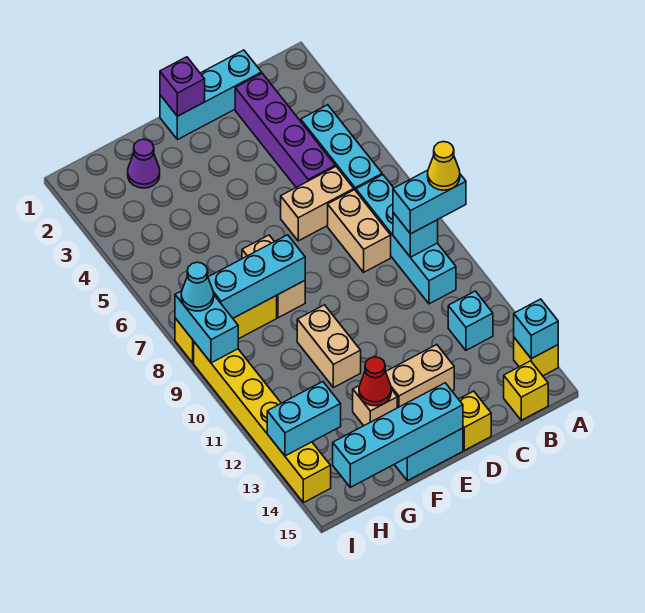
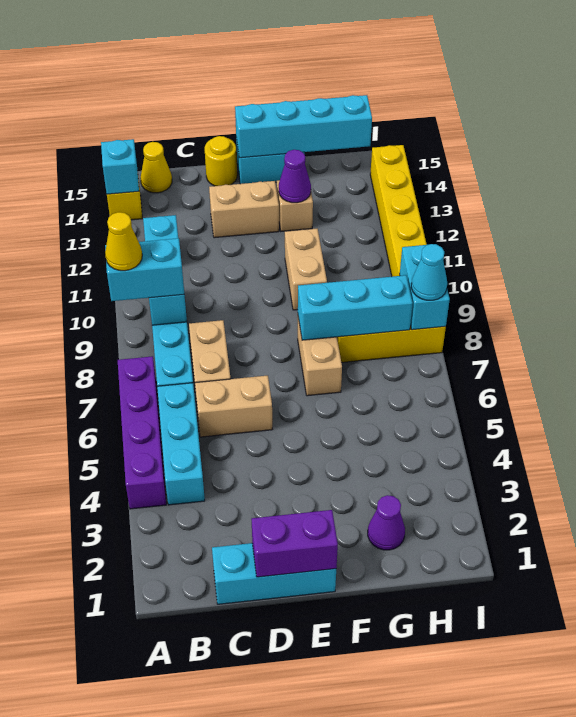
yellow 1x1 brick [504,361,548,420] -> yellow 1x1 cone [141,142,172,193]
purple 1x4 brick [235,73,335,187] -> purple 1x4 brick moved to [118,356,166,509]
yellow 1x1 brick [459,391,491,450] -> yellow 1x1 round brick [205,136,237,186]
purple 1x1 brick [160,57,205,116] -> purple 1x2 brick [252,510,338,577]
red 1x1 cone [359,357,391,406] -> purple 1x1 cone [279,150,311,203]
cyan 1x2 brick [267,382,341,456] -> none

